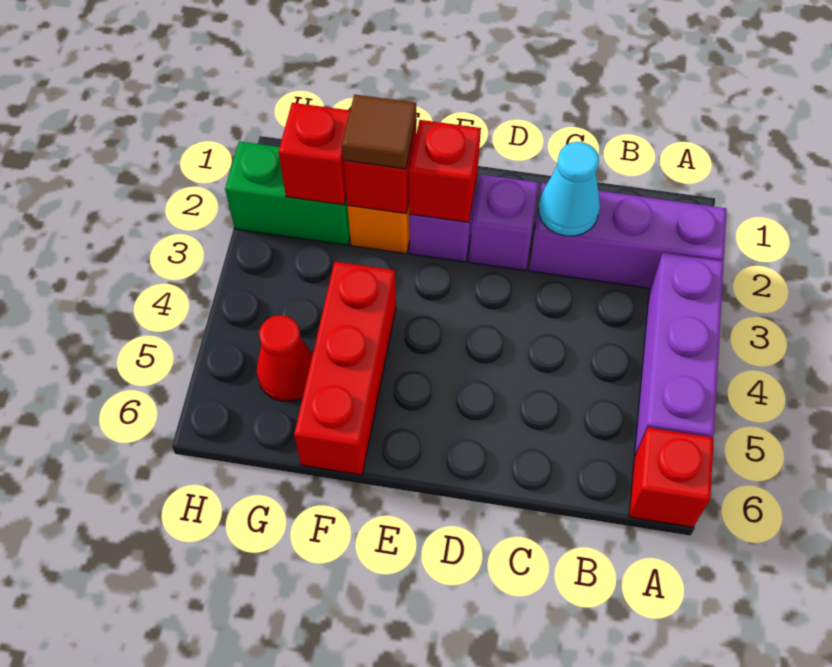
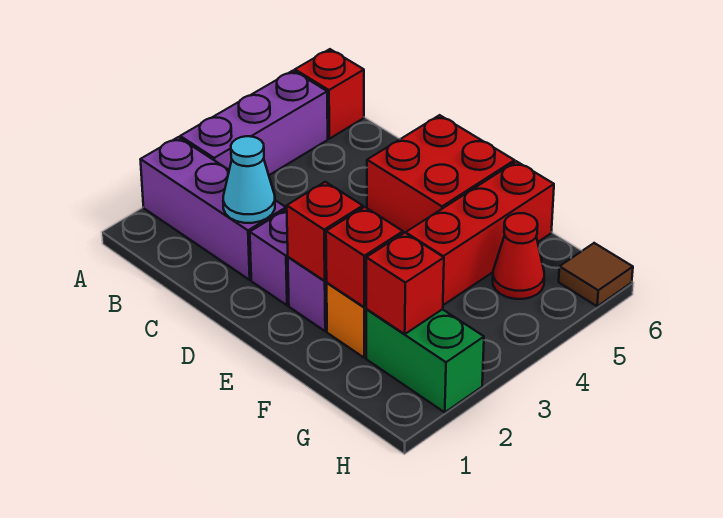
none -> red 2x2 brick [367,115,515,233]
brown 1x1 tile [342,94,416,169] -> brown 1x1 tile moved to [559,243,633,306]

